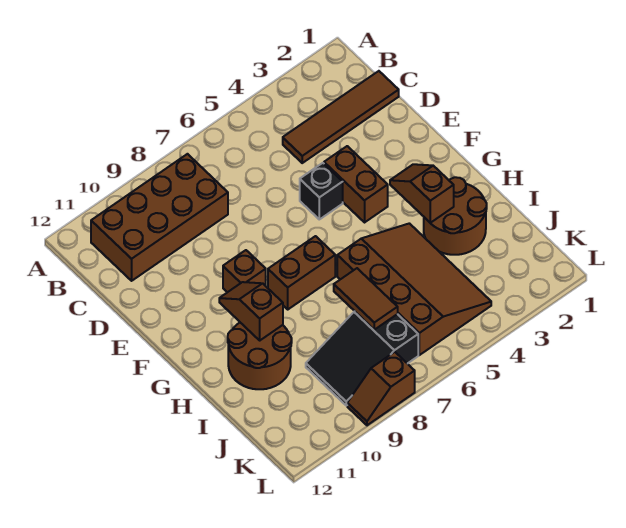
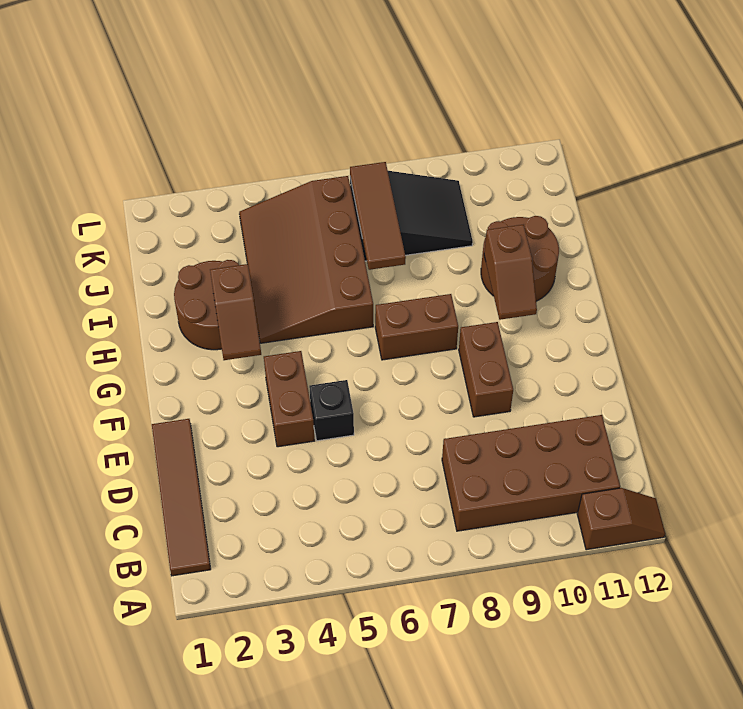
brown 1x4 tile [283,71,399,163] -> brown 1x4 tile turned to [152,419,211,576]
brown 1x1 brick [223,250,266,292] -> brown 1x2 brick [459,322,513,417]
brown 1x2 tile [334,268,398,330] -> brown 1x3 tile [350,162,406,270]
brown 1x2 slope [347,352,415,425] -> brown 1x2 slope moved to [577,488,665,550]

